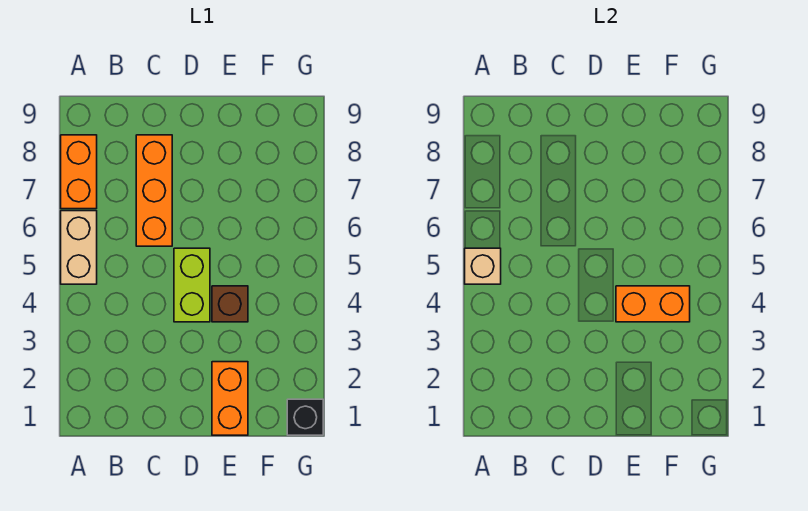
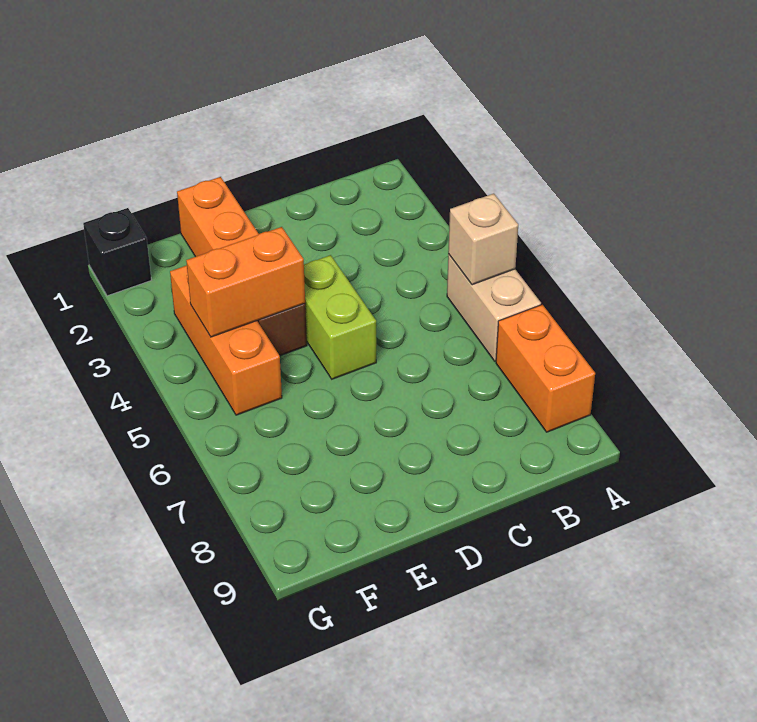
orange 1x3 brick [136,135,172,246] -> orange 1x3 brick moved to [170,265,282,415]

